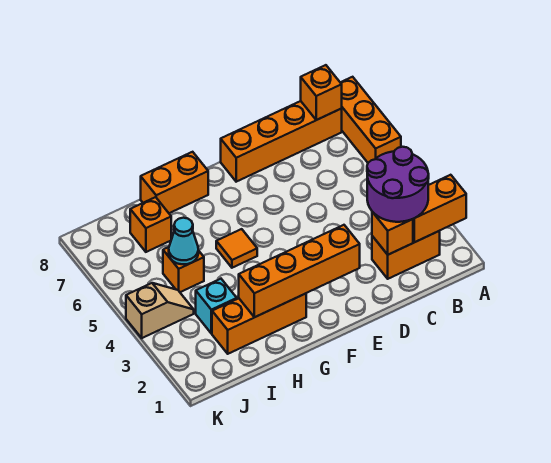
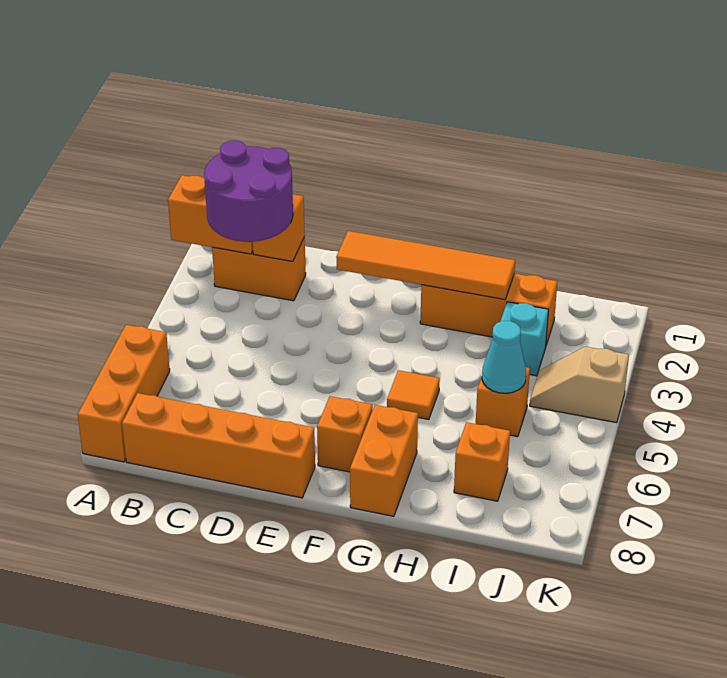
orange 1x1 brick [301,65,342,120] -> orange 1x1 brick moved to [317,396,373,472]
orange 1x4 brick [239,225,360,317] -> orange 1x4 tile [336,231,515,299]
orange 1x2 brick [141,152,208,213] -> orange 1x2 brick turned to [350,405,418,516]

